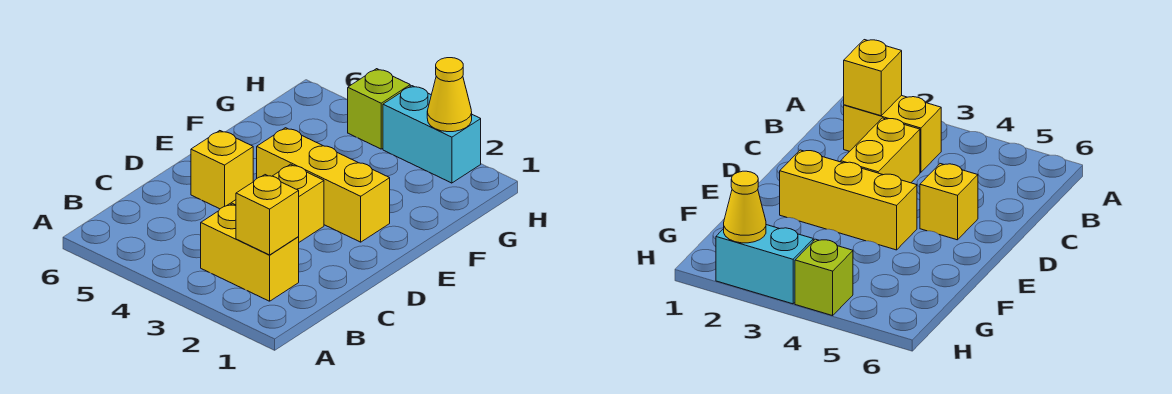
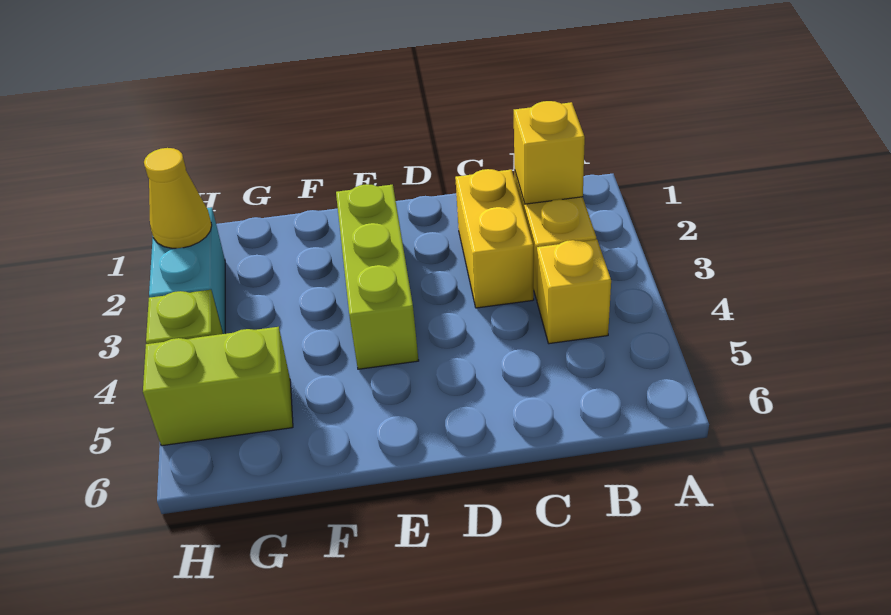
yellow 1x2 brick [231,164,324,242] -> yellow 1x2 brick turned to [455,169,534,308]
yellow 1x1 brick [191,131,253,209] -> yellow 1x1 brick moved to [537,239,611,344]
yellow 1x3 brick [257,128,390,242] -> lime 1x3 brick [336,184,419,369]
none -> lime 1x2 brick [143,327,293,446]

